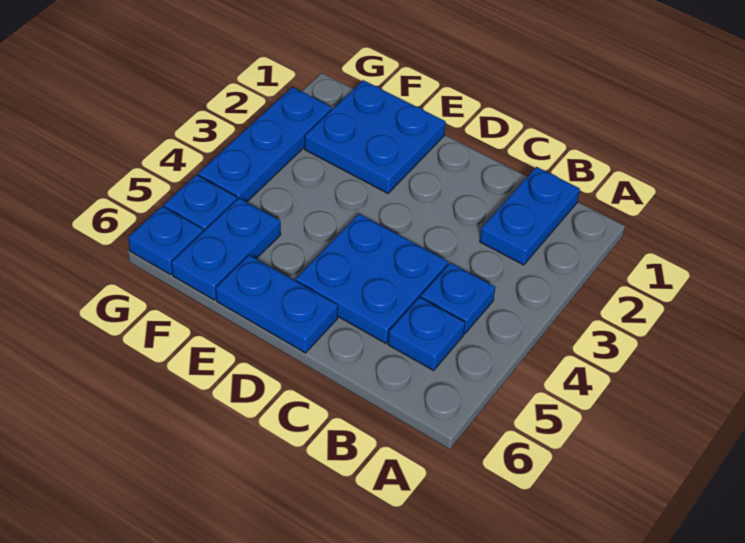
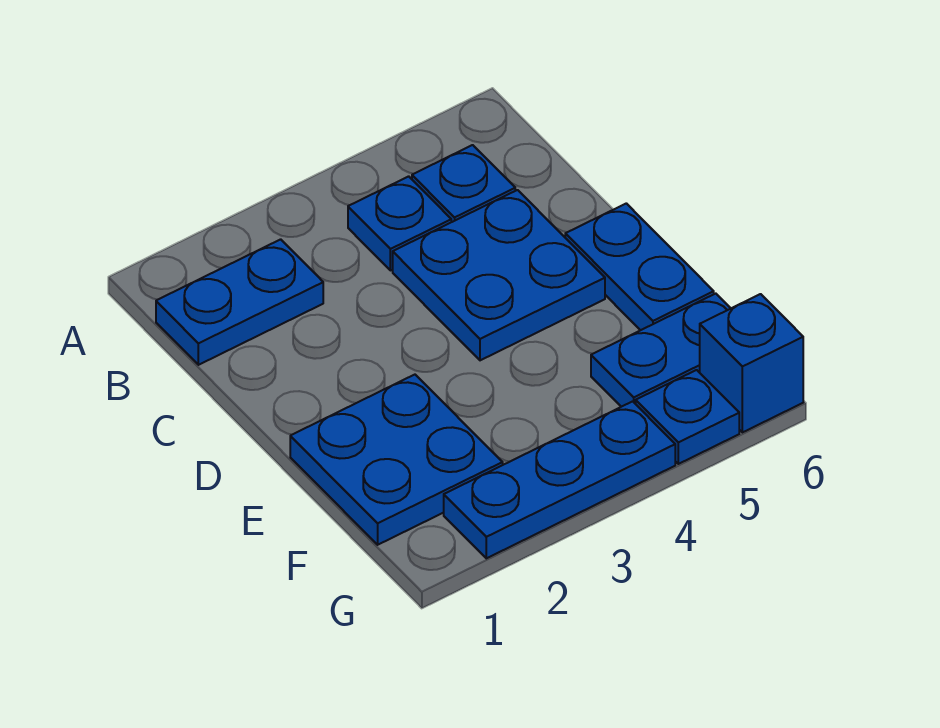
blue 1x1 plate [128,206,203,275] -> blue 1x1 brick [700,294,803,432]

